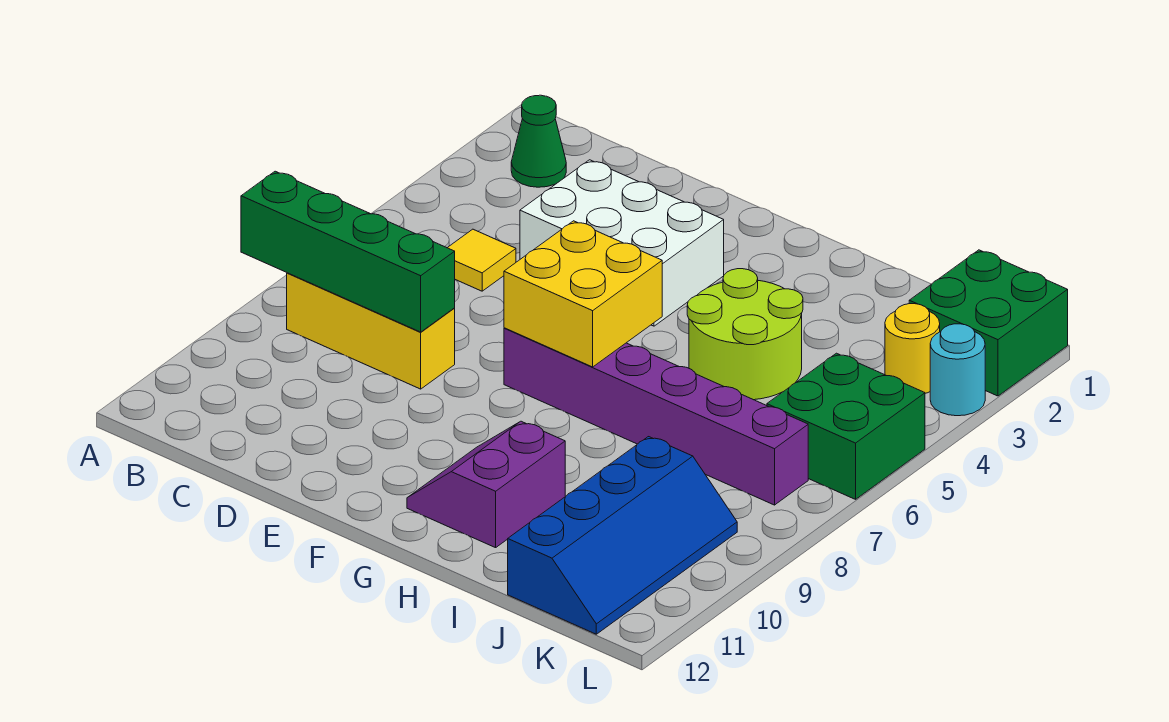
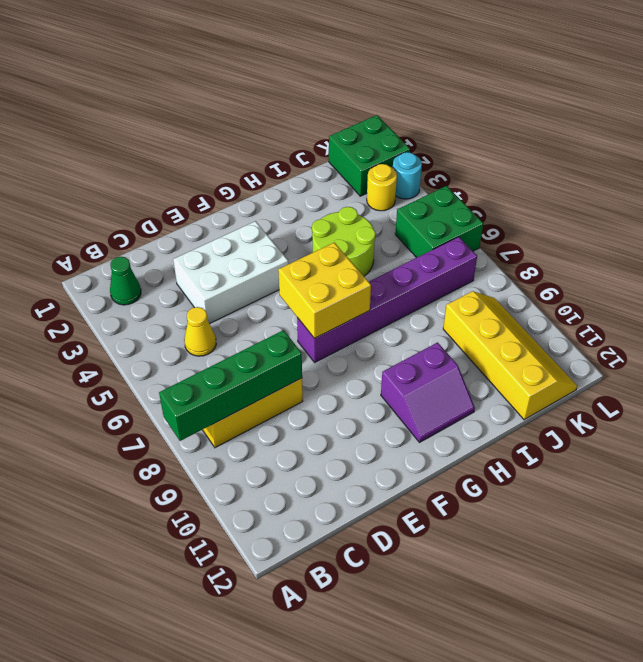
yellow 1x1 tile [448,229,516,291] -> yellow 1x1 cone [184,307,216,356]
purple 2x2 slope [407,421,565,548] -> purple 2x2 slope turned to [381,342,475,442]
blue 2x4 slope [508,437,737,634] -> yellow 2x4 slope [443,291,577,420]

